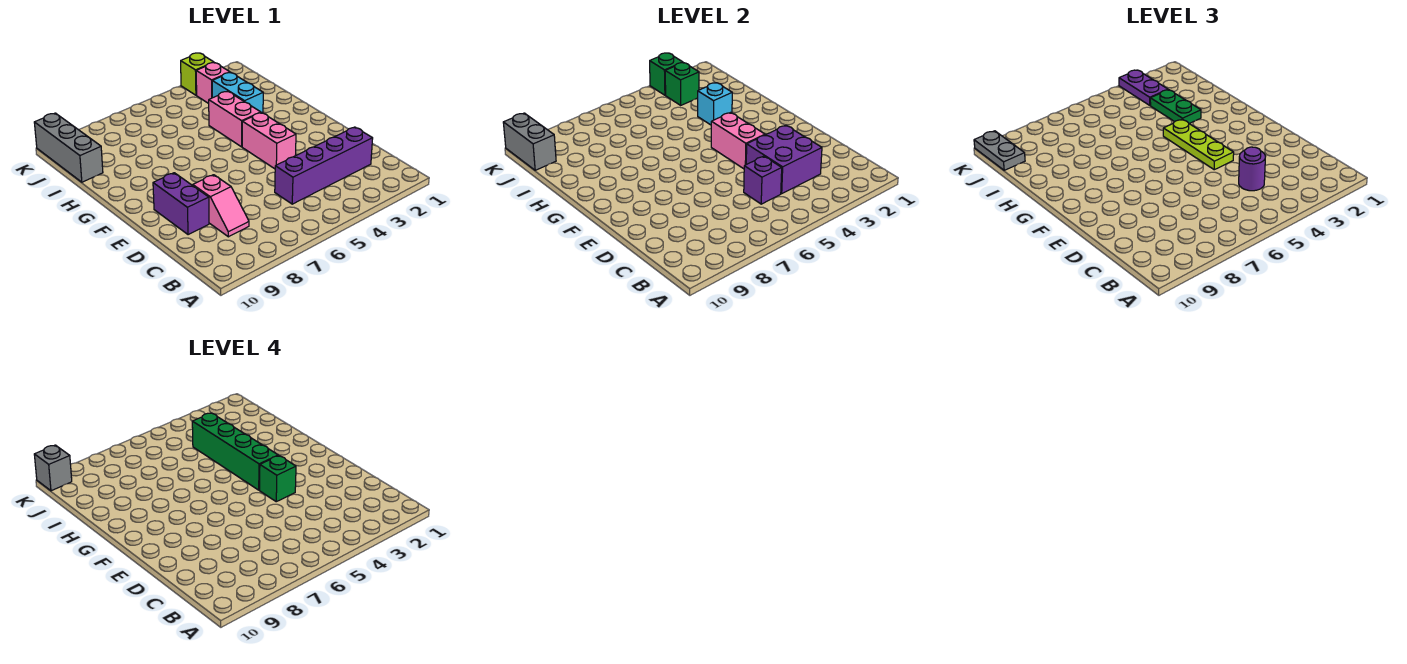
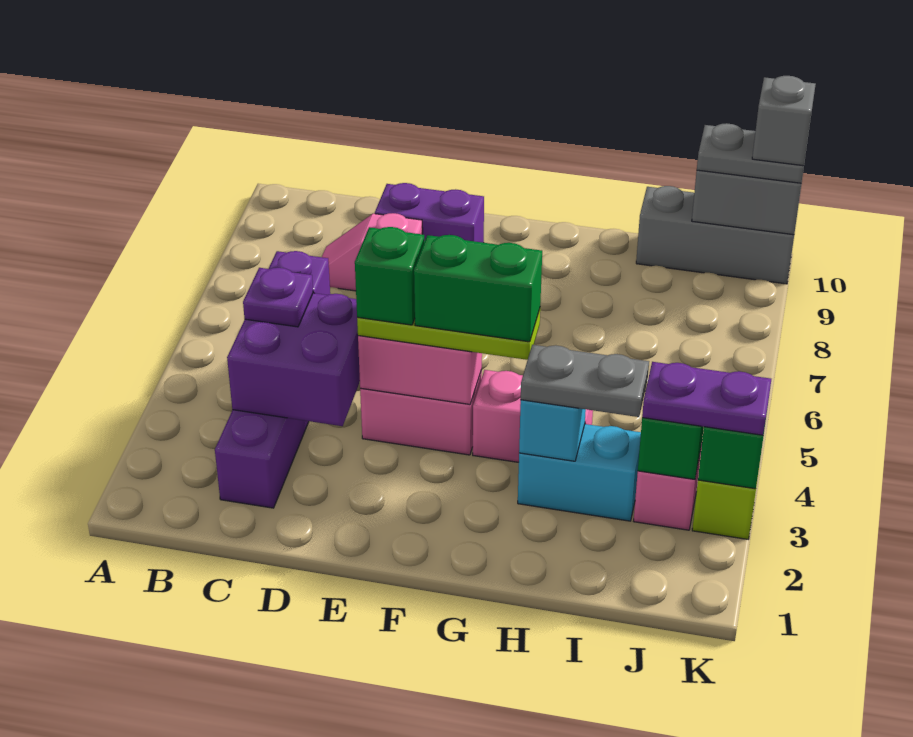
purple 1x1 round brick [1239,147,1266,191] -> purple 1x1 plate [243,268,313,327]
green 1x4 brick [192,413,278,490] -> green 1x2 brick [414,235,542,342]
green 1x2 plate [1150,90,1201,124] -> grey 1x2 plate [521,345,649,417]

